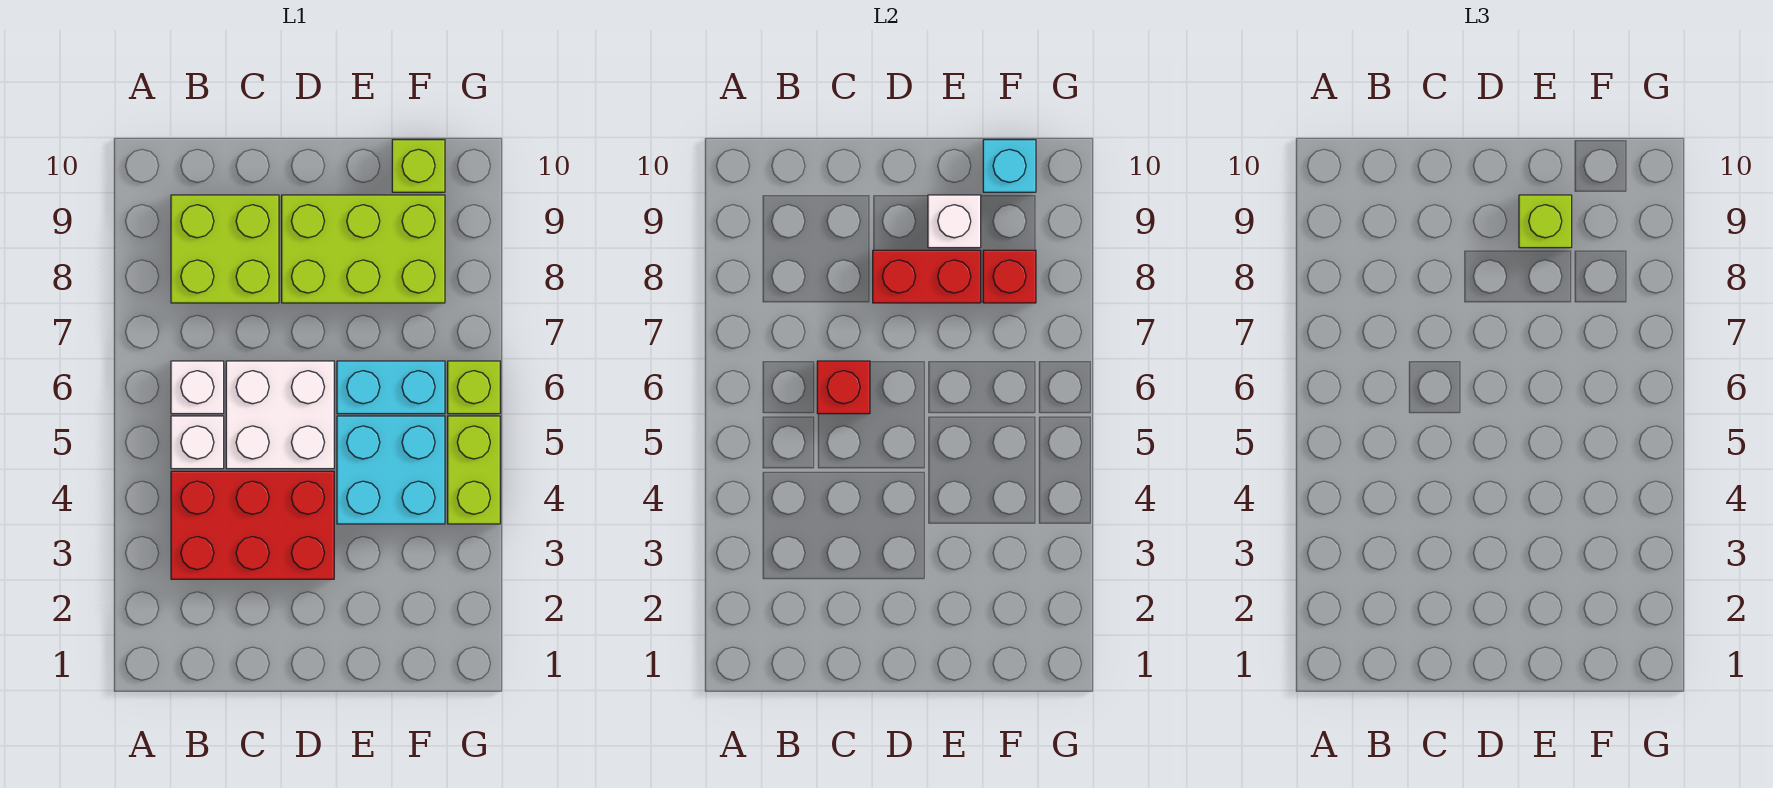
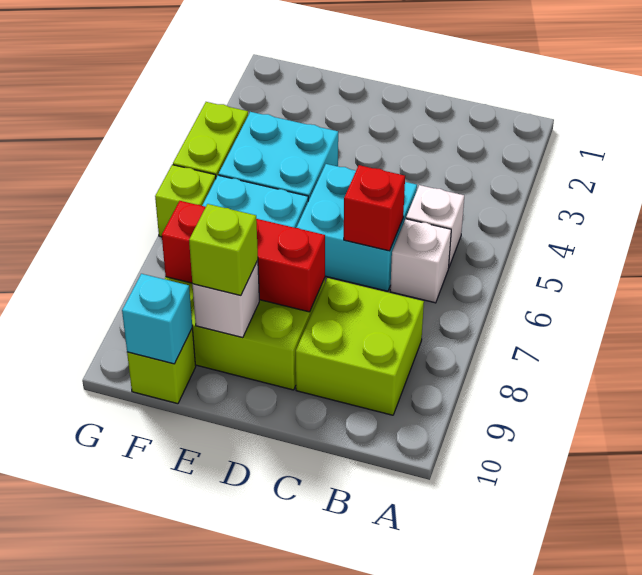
red 2x3 brick [171,471,334,579] -> none
white 2x2 brick [226,361,334,469] -> cyan 2x2 brick [296,164,417,291]

